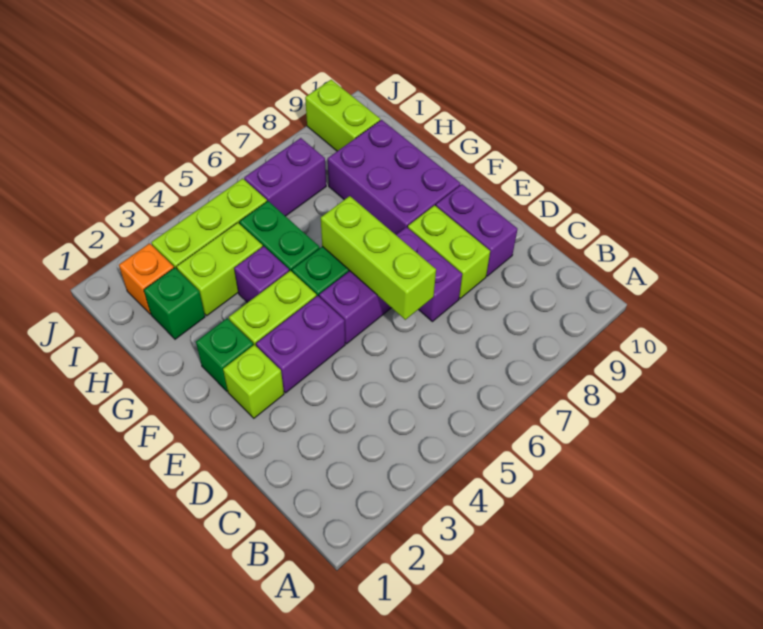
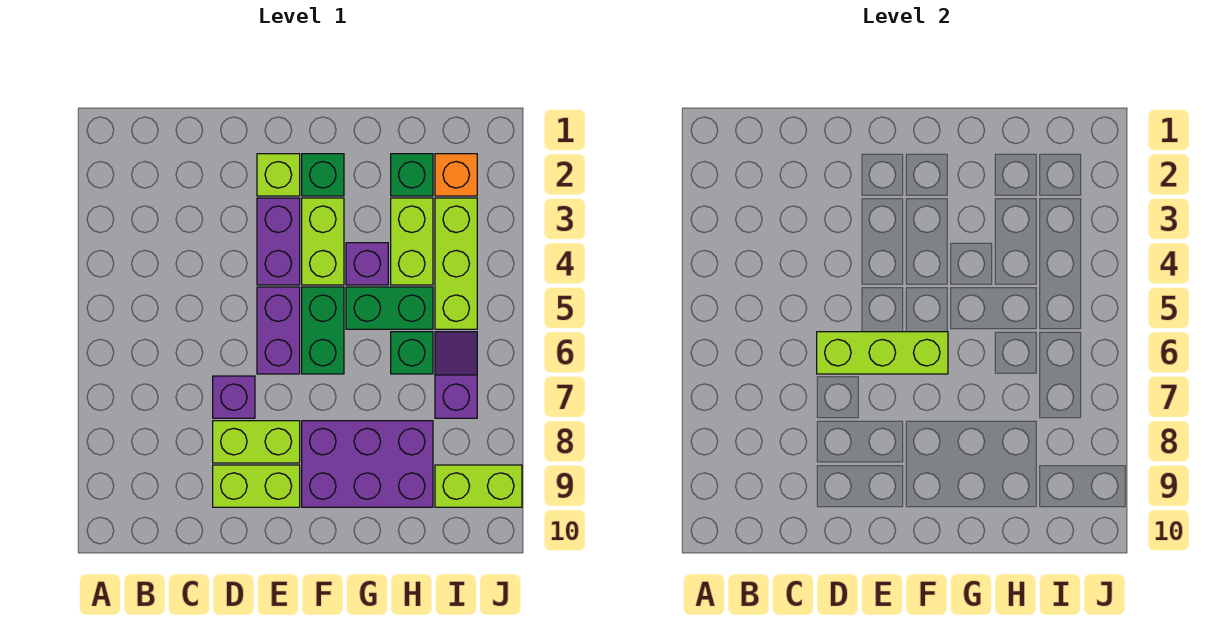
purple 1x2 brick [396,227,462,322] -> purple 1x1 brick [213,376,255,418]
purple 1x2 brick [436,184,517,276] -> lime 1x2 brick [213,465,300,507]
none -> green 1x1 brick [391,332,433,374]
purple 1x2 brick [244,138,326,216] -> purple 1x2 slope [435,332,477,418]

